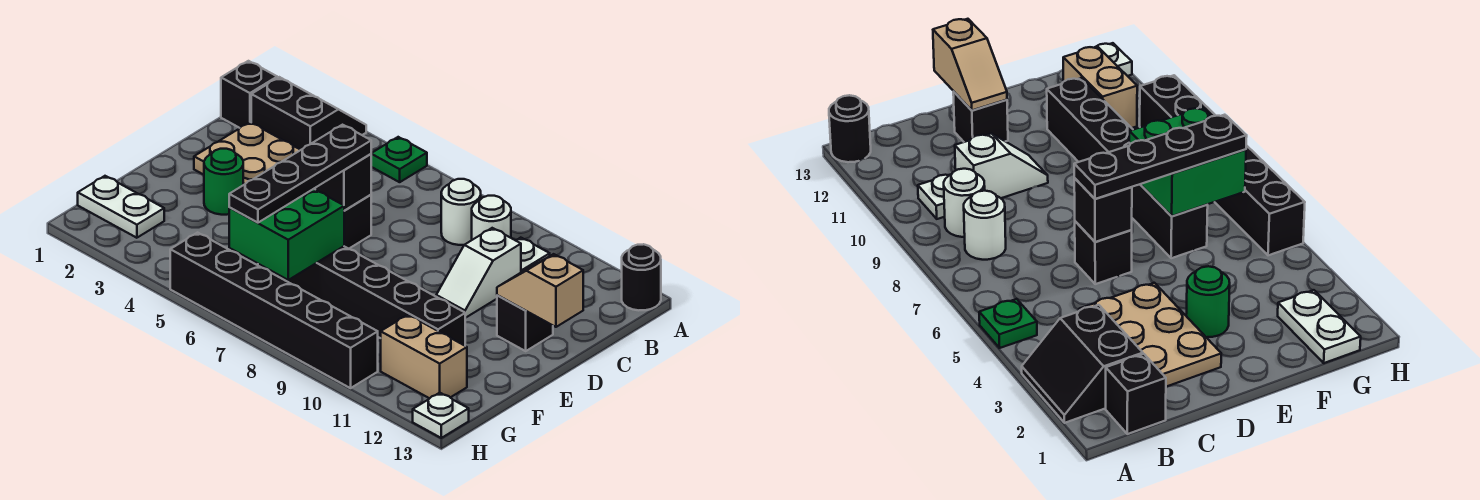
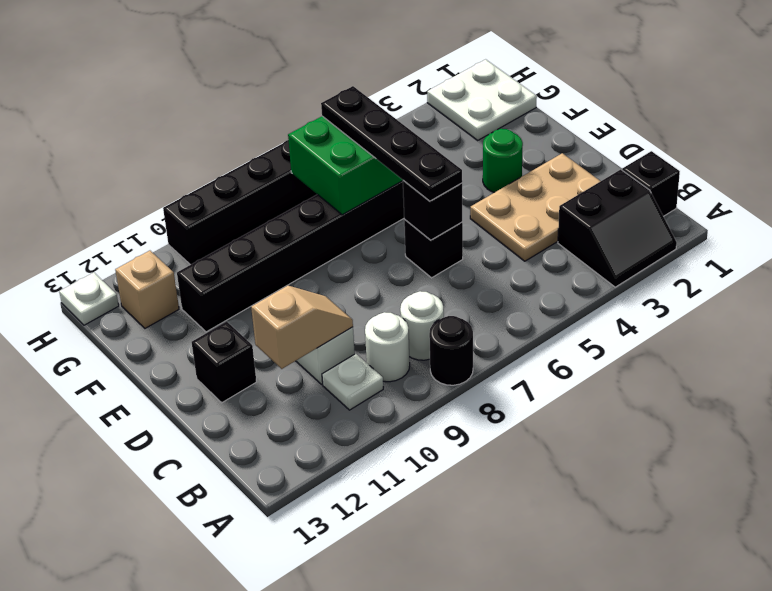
green 1x1 plate [371,137,427,182] -> none
black 1x1 round brick [622,244,661,310] -> black 1x1 round brick moved to [429,316,473,385]
tan 1x2 slope [497,254,583,327] -> tan 1x2 slope moved to [251,285,353,369]
white 1x2 plate [78,176,164,238] -> white 2x2 plate [427,59,537,140]
tan 1x2 brick [381,315,467,398] -> tan 1x1 brick [115,251,179,328]

